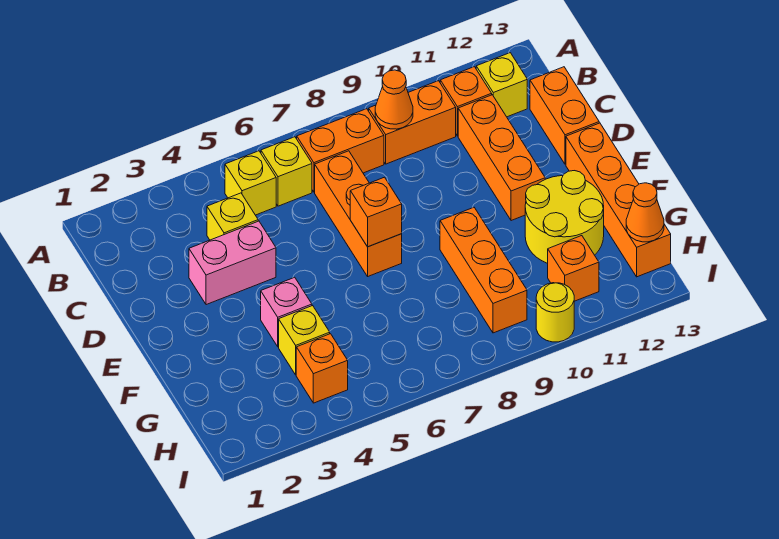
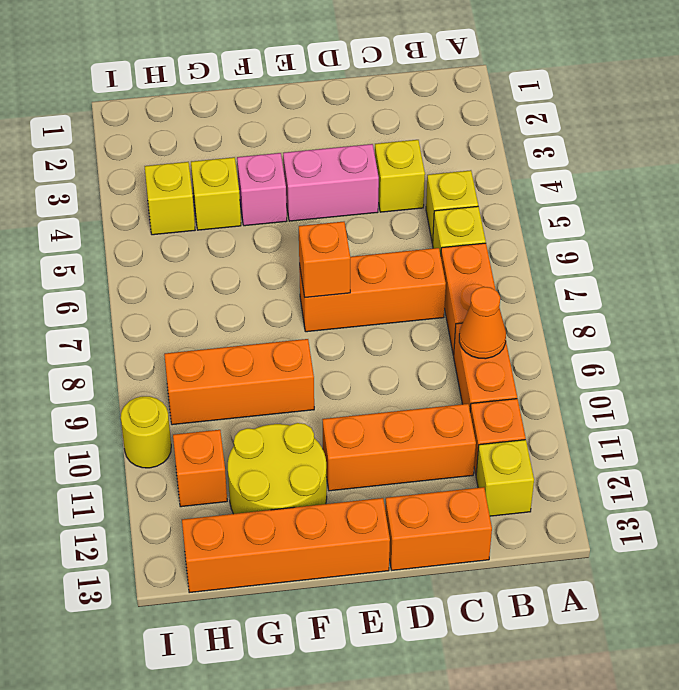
pink 1x2 brick [189,221,276,305] -> pink 1x2 brick turned to [283,144,379,221]
orange 1x1 brick [296,334,348,403] -> yellow 1x1 brick [145,162,195,235]
orange 1x1 cone [626,183,664,242] -> none

